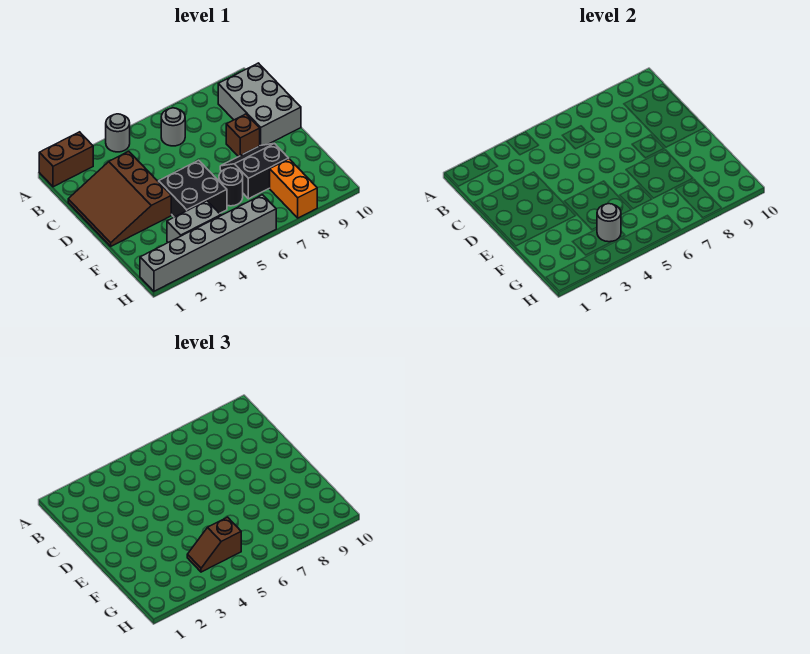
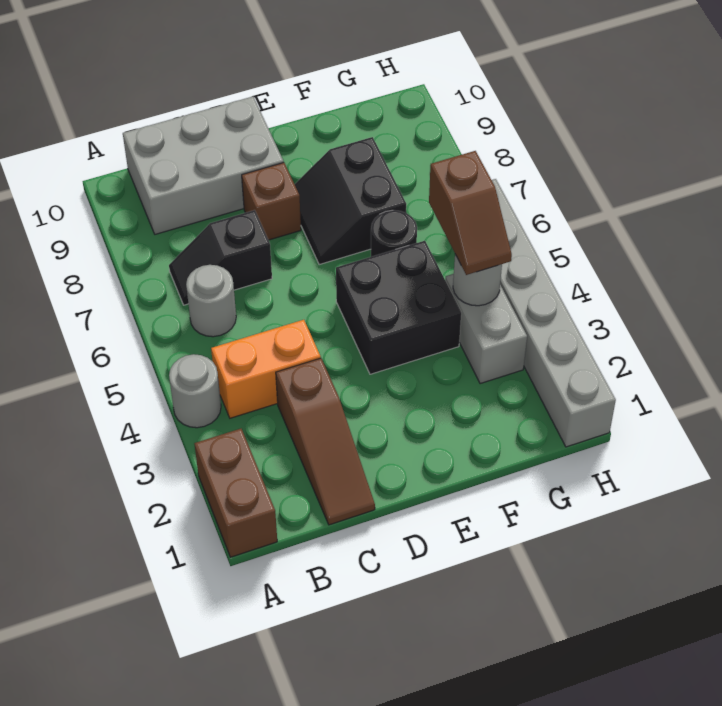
none -> black 1x2 slope [169,210,272,305]
brown 3x3 slope [68,151,171,246] -> brown 1x3 slope [276,358,375,525]
orange 1x2 brick [270,159,317,218] -> orange 1x2 brick moved to [211,320,321,418]

